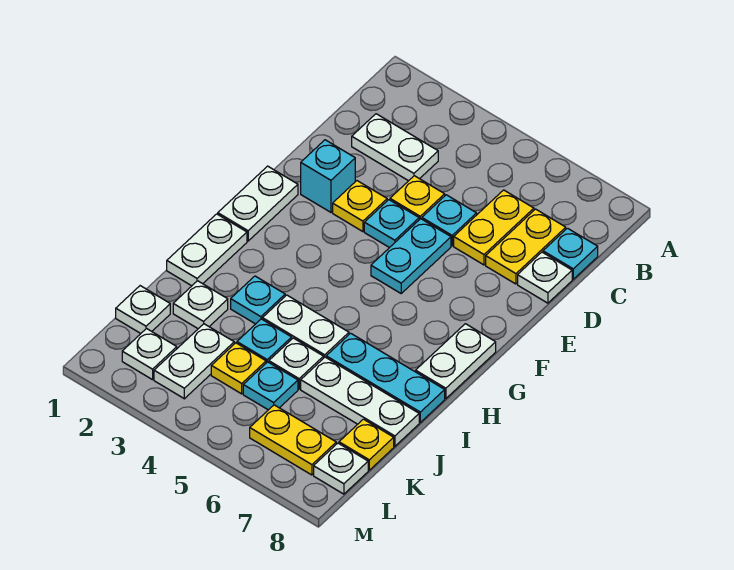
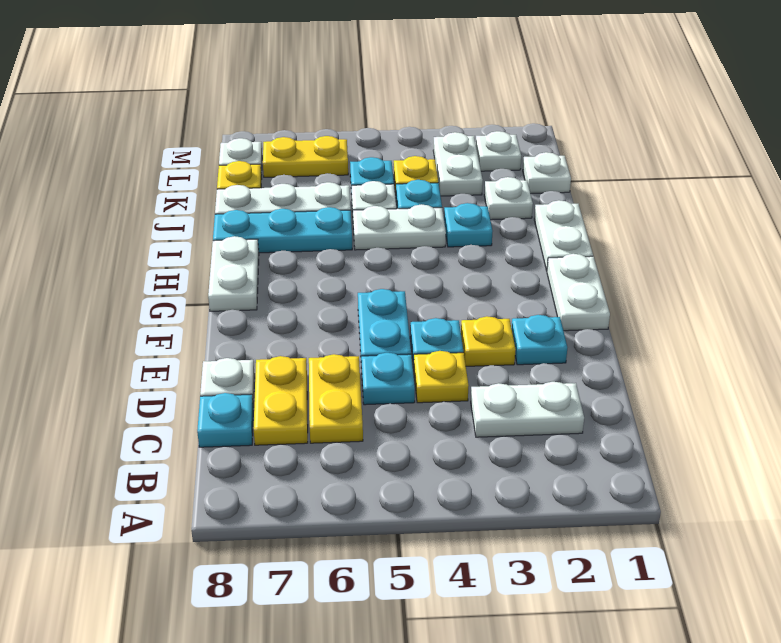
cyan 1x1 brick [301,140,355,212] -> cyan 1x1 plate [511,315,567,365]

